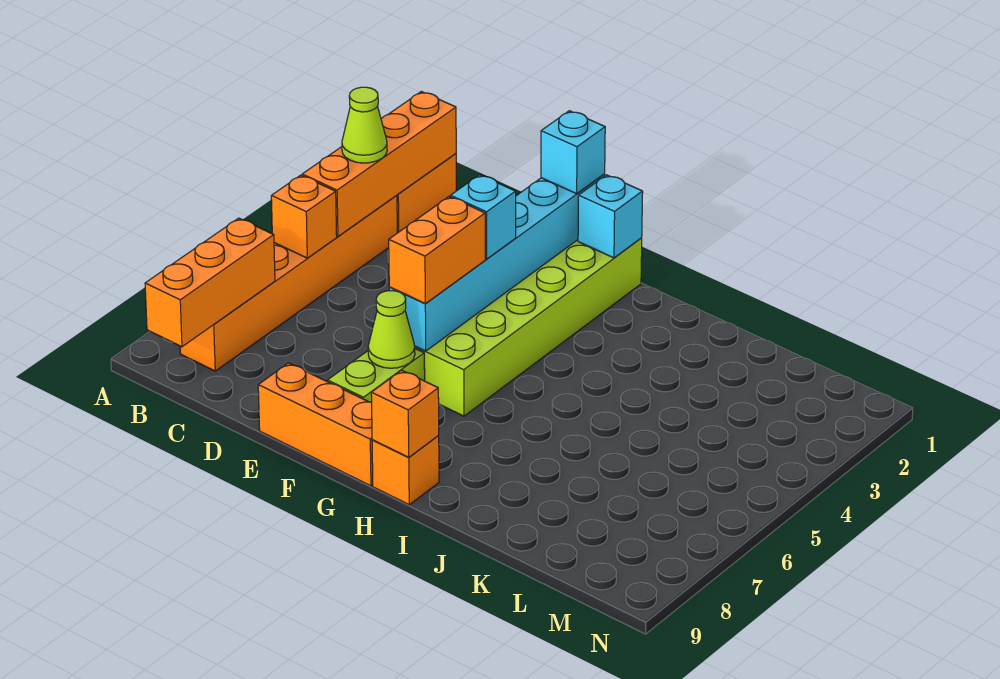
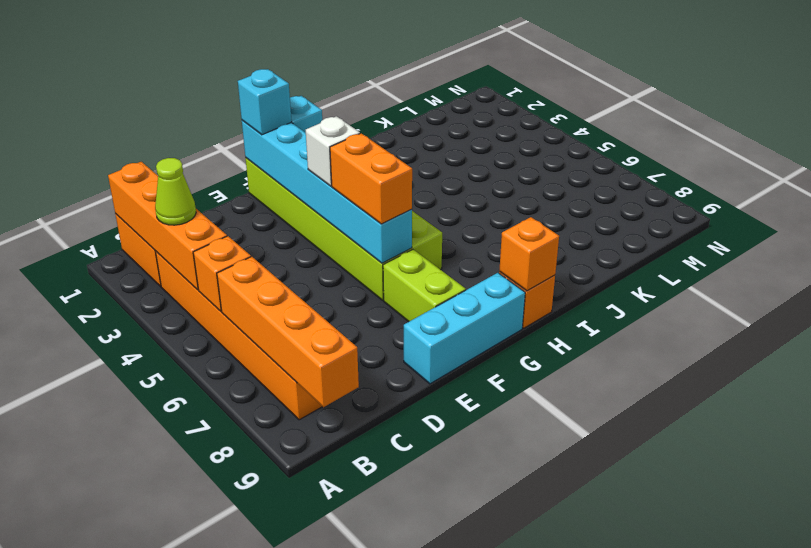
orange 1x3 brick [145,218,275,347] -> orange 1x4 brick [217,257,359,407]
orange 1x3 brick [258,363,373,486] -> cyan 1x3 brick [404,273,525,384]
cyan 1x1 brick [451,175,516,259] -> white 1x1 brick [306,116,360,186]
lime 1x1 cone [368,291,415,368] -> none

